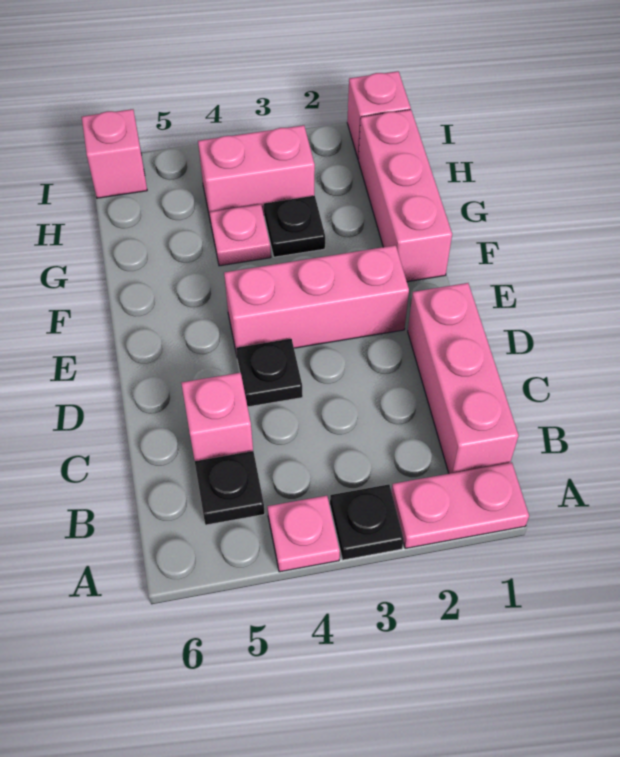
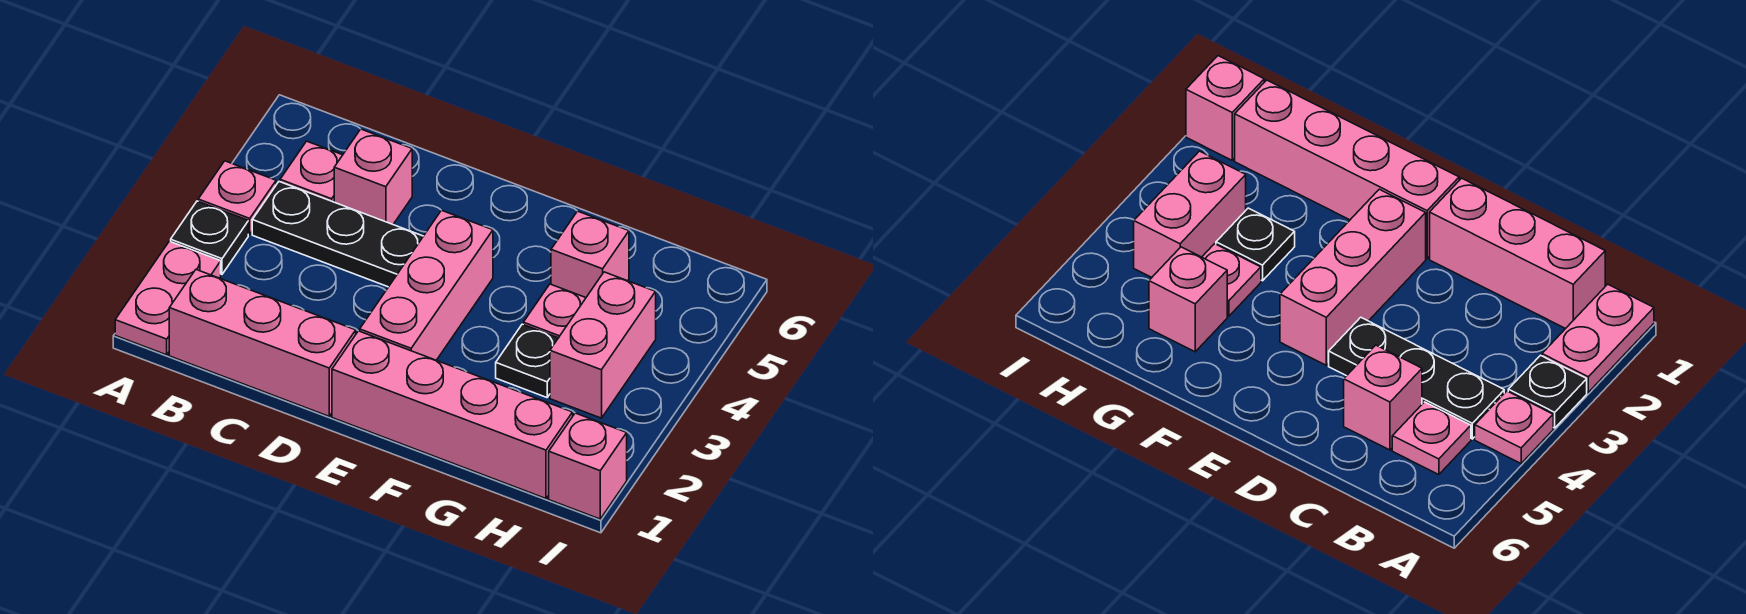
black 1x1 plate [195,451,265,525] -> pink 1x1 plate [280,141,342,202]
black 1x1 plate [236,339,303,407] -> black 1x3 plate [252,182,423,287]
pink 1x3 brick [358,110,452,282] -> pink 1x4 brick [332,331,573,499]
pink 1x1 brick [82,109,147,198] -> pink 1x1 brick moved to [551,211,629,298]

